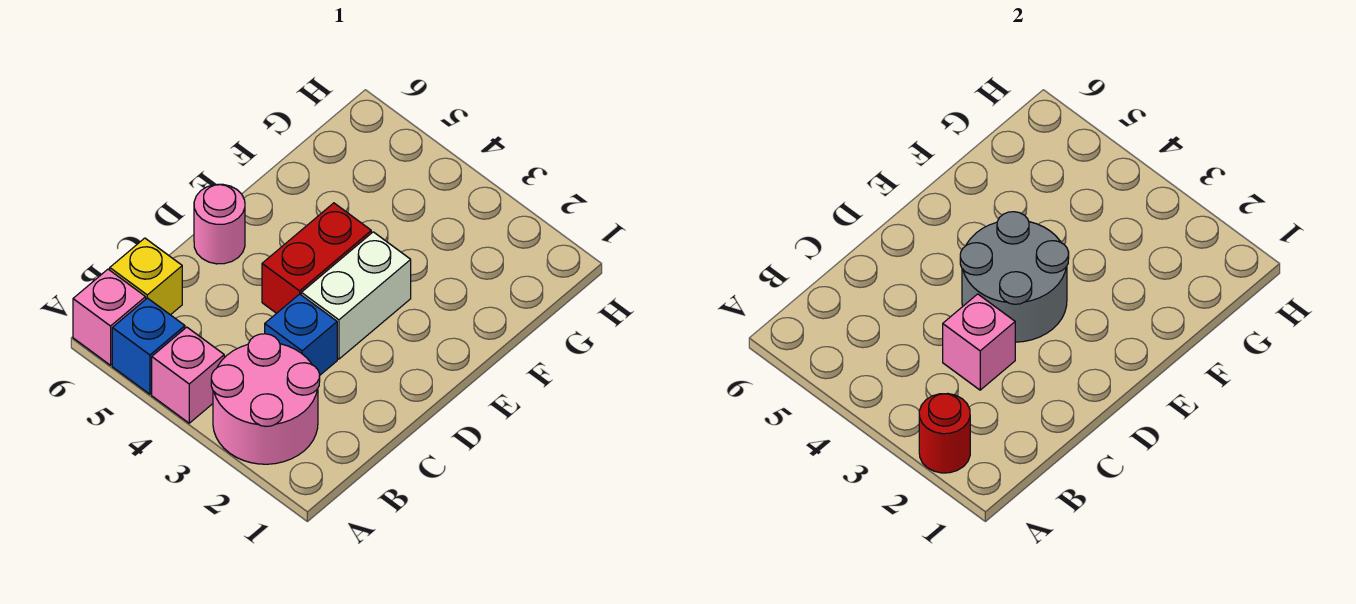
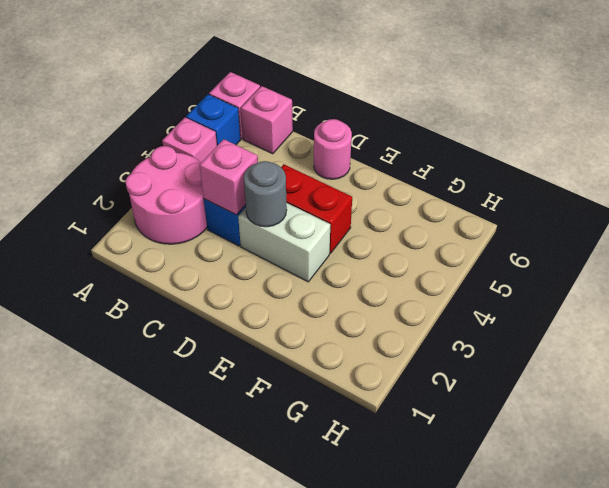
red 1x1 round brick [919,393,970,473] -> none
yellow 1x1 brick [110,238,182,315] -> pink 1x1 brick [241,86,293,154]
grey 2x2 round brick [960,212,1069,342] -> grey 1x1 round brick [244,161,287,227]

